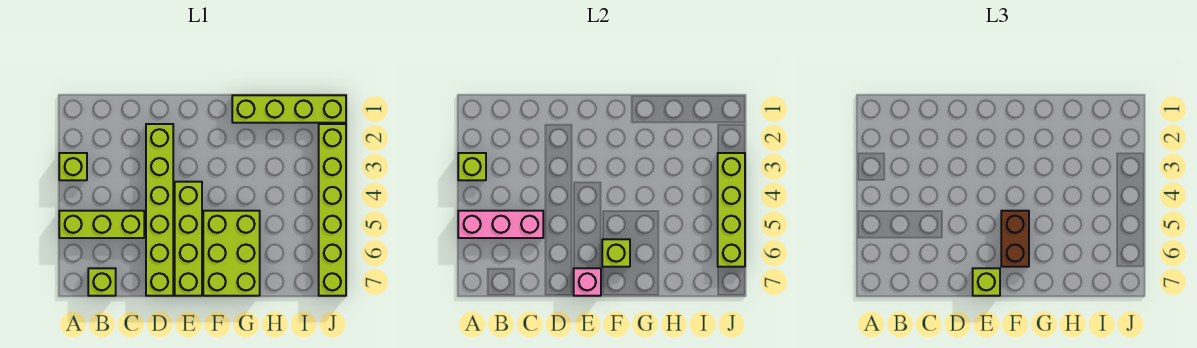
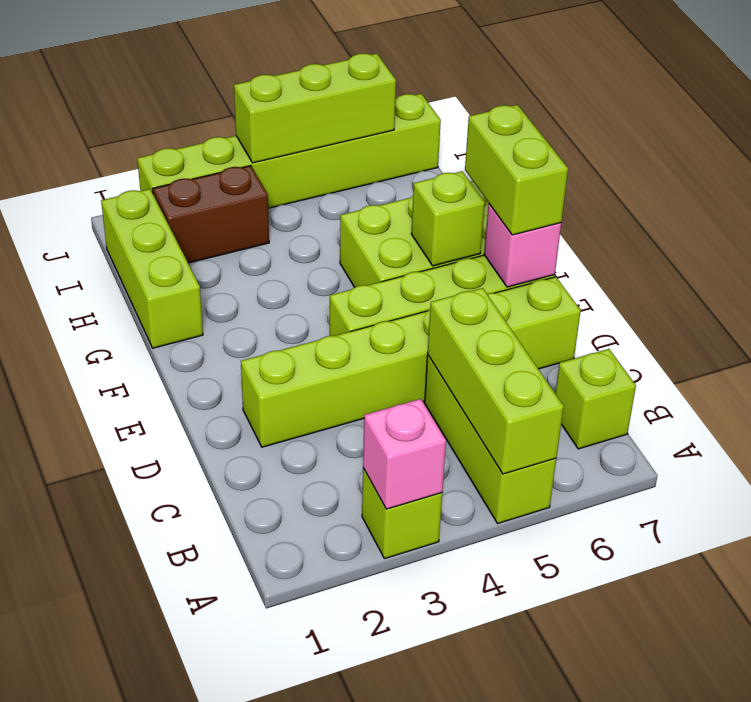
lime 1x1 brick [458,153,486,180] -> pink 1x1 brick [363,399,446,509]
pink 1x3 brick [458,211,543,238] -> lime 1x3 brick [428,288,564,474]
lime 1x1 brick [973,268,1000,296] -> lime 1x2 brick [465,105,568,235]
brown 1x2 brick [1001,211,1029,267] -> brown 1x2 brick moved to [153,166,269,263]
lime 1x4 brick [232,95,346,123] -> lime 1x3 brick [101,189,203,348]
lime 1x4 brick [718,153,745,267] -> lime 1x3 brick [234,53,396,163]

